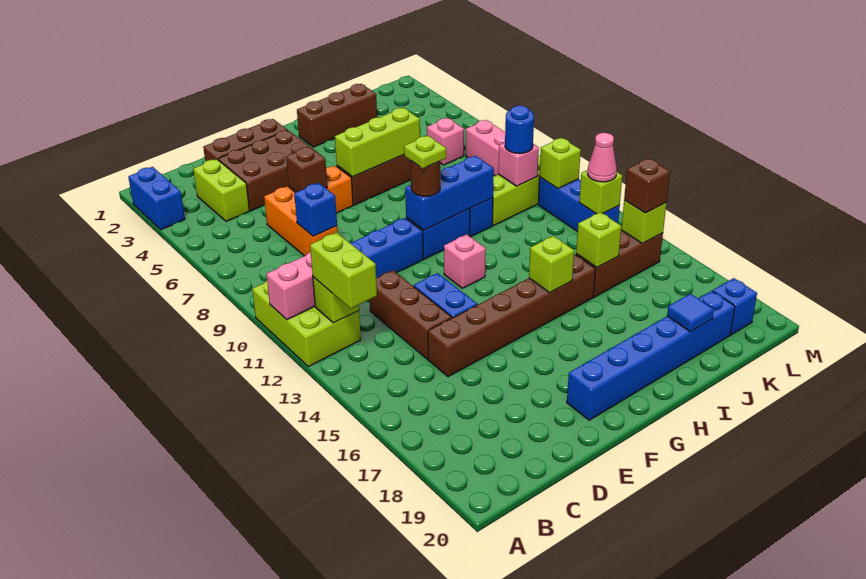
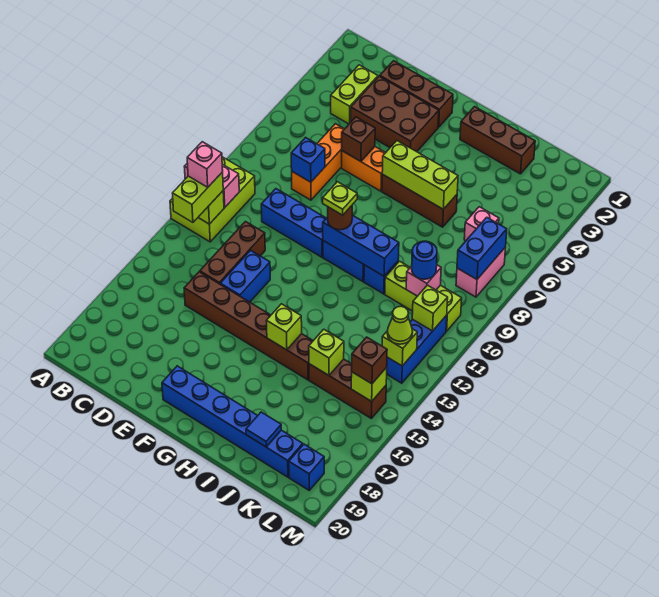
blue 1x2 brick [128,167,185,230] -> blue 1x2 brick moved to [457,217,507,279]
pink 1x1 brick [444,234,486,288] -> pink 1x1 brick moved to [187,142,223,187]
pink 1x1 cone [587,133,617,182] -> lime 1x1 cone [387,306,413,344]

